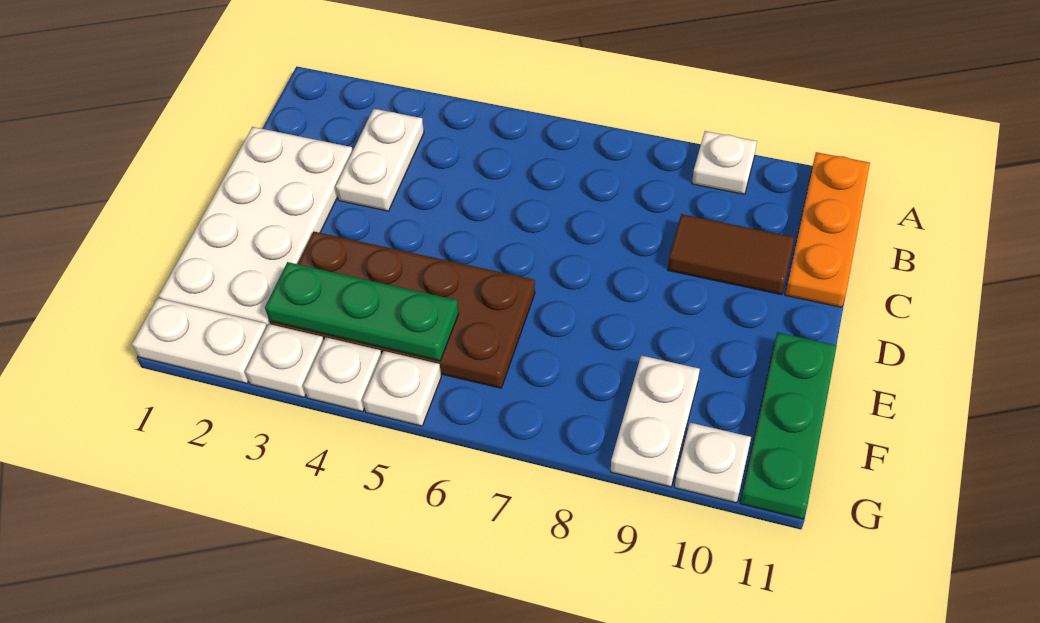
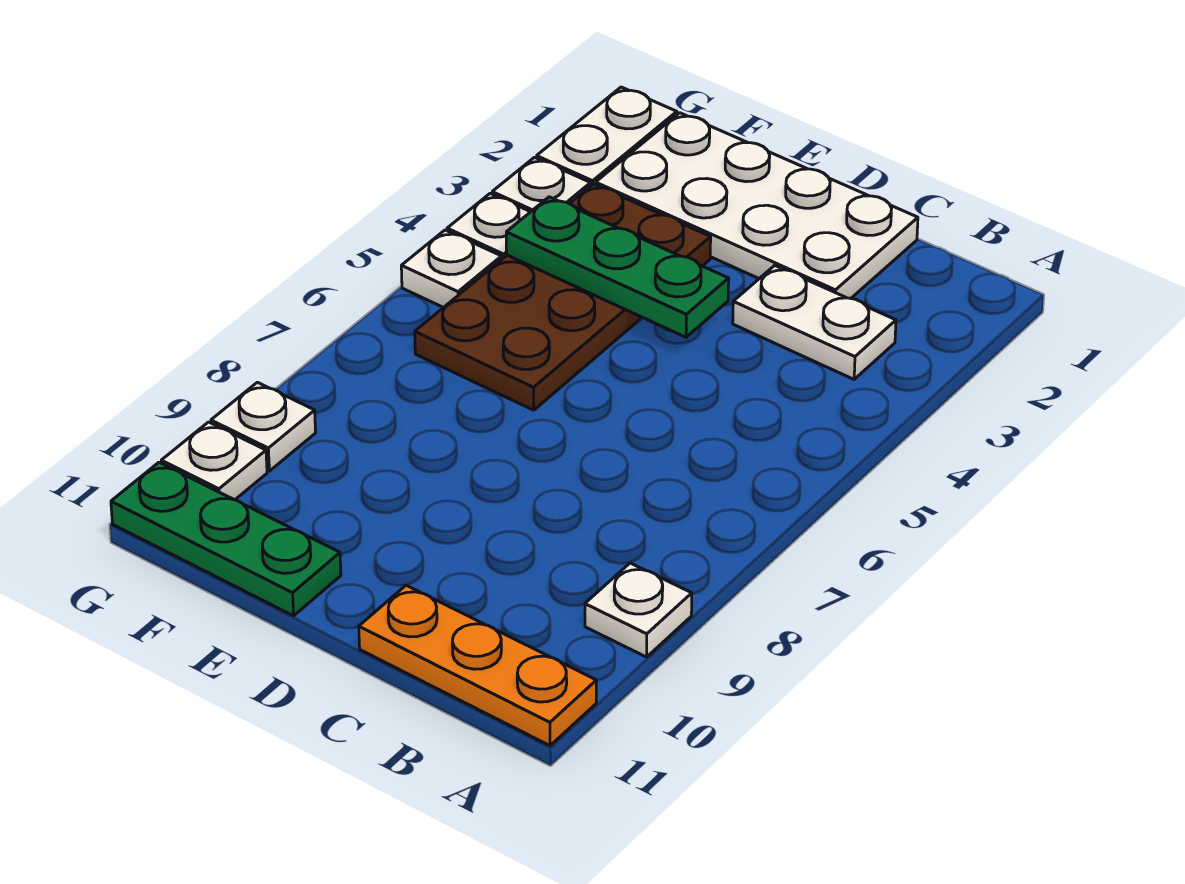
brown 1x2 tile [668,214,795,295] -> none
green 1x3 plate [265,262,459,361] -> green 1x3 plate turned to [506,197,729,337]
white 1x2 plate [611,355,700,487] -> white 1x1 plate [211,382,316,471]

